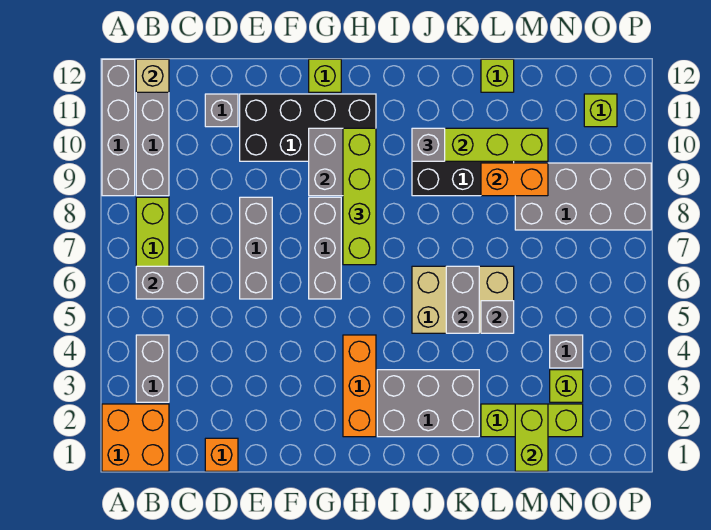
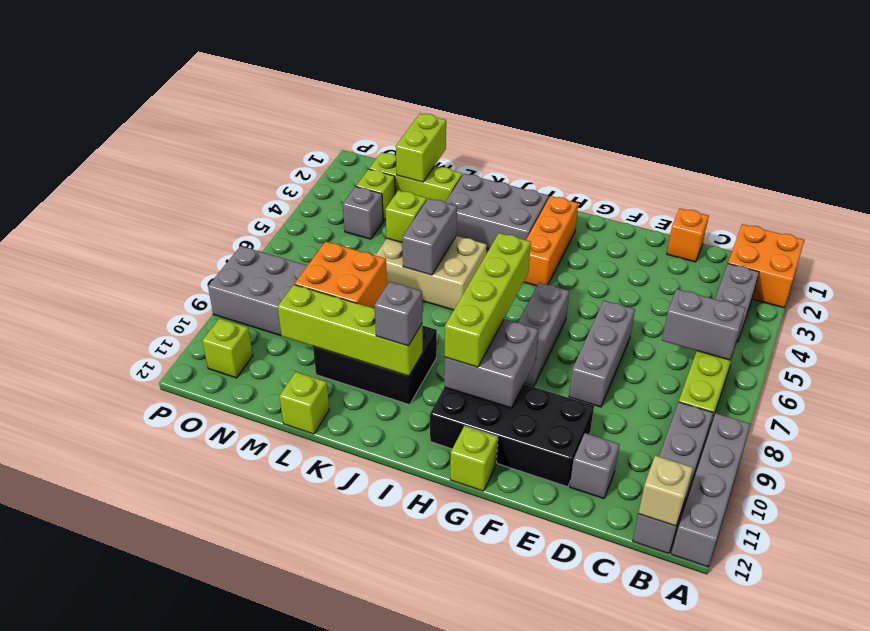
grey 1x1 brick [481,301,514,333] -> lime 1x1 brick [385,190,427,242]
orange 1x2 brick [481,163,548,196] -> orange 2x2 brick [294,241,387,308]

